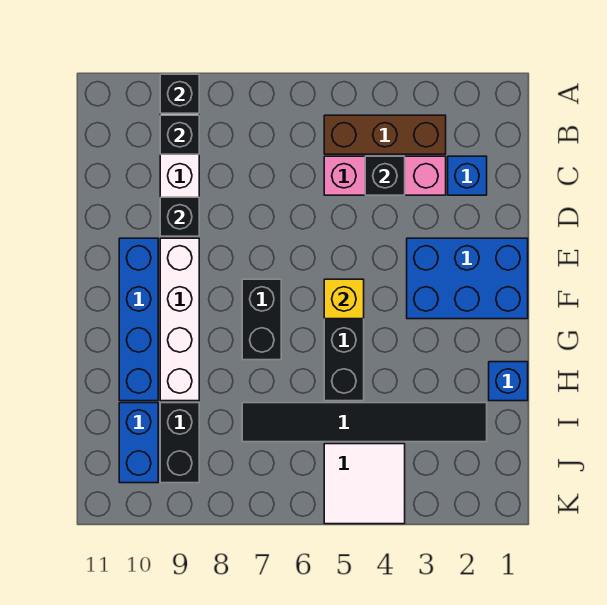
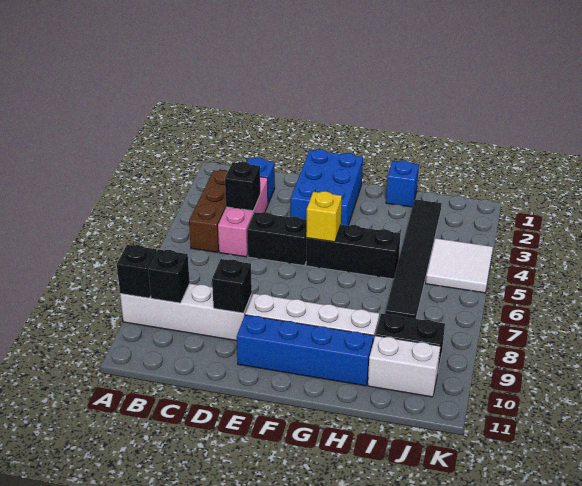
black 1x2 brick [242,279,281,360] -> black 1x2 brick moved to [247,212,307,266]
blue 1x2 brick [119,403,158,483] -> white 1x2 brick [368,336,440,397]

